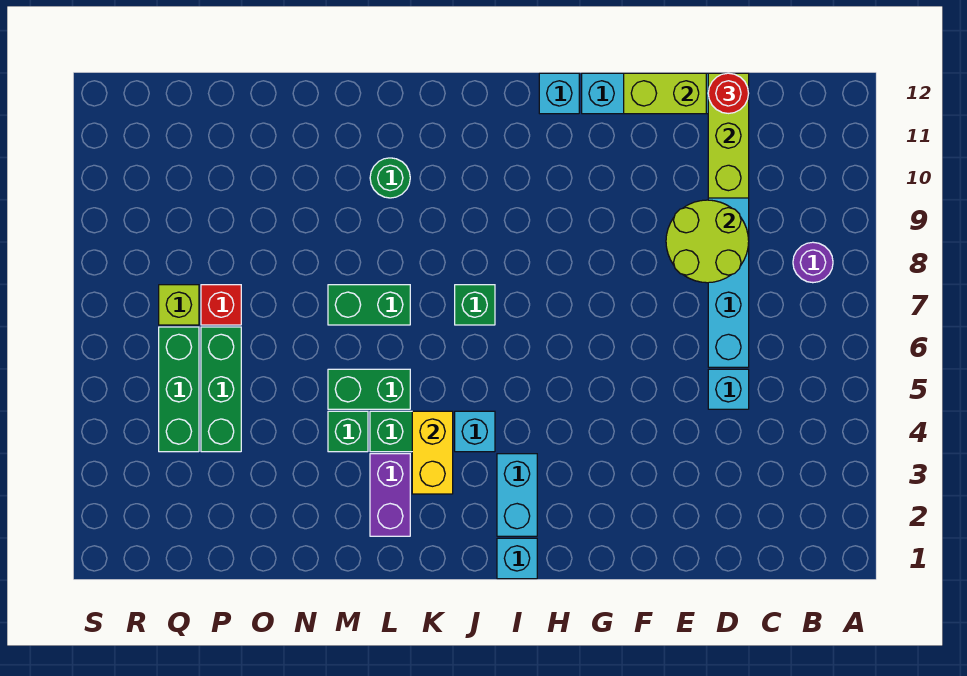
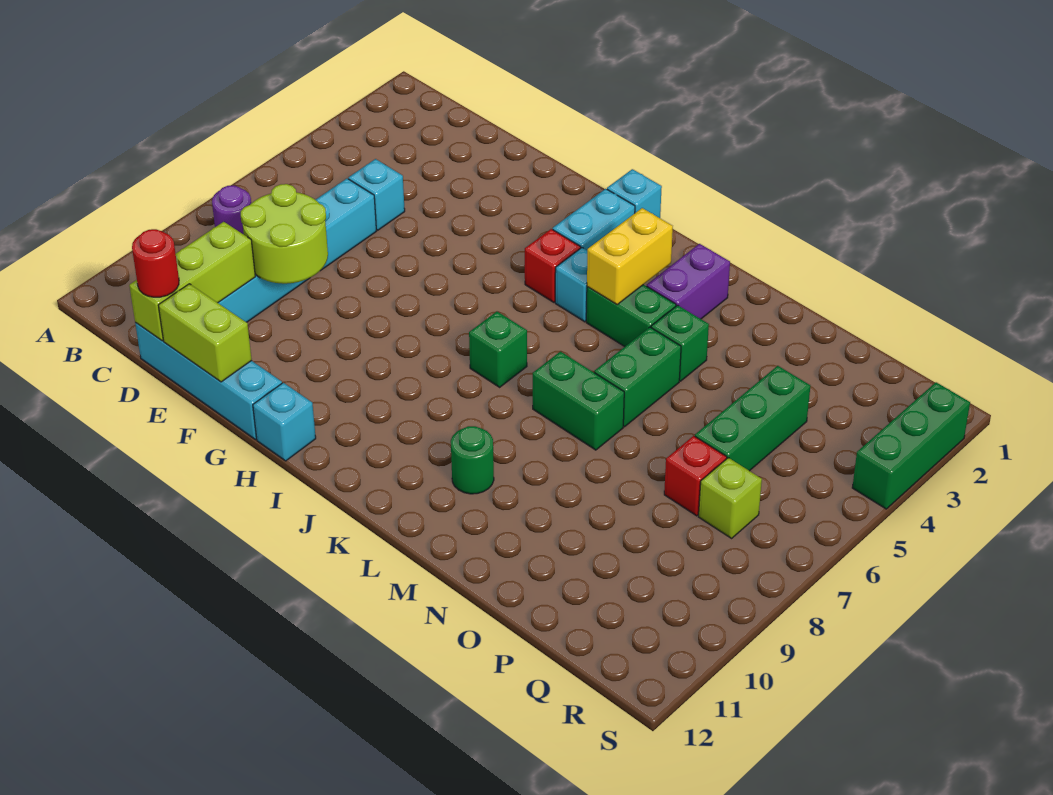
none -> red 1x1 brick [525,229,581,302]
green 1x2 brick [328,369,410,409] -> green 1x2 brick turned to [594,327,681,427]
green 1x3 brick [159,327,199,452] -> green 1x3 brick moved to [852,382,970,509]

